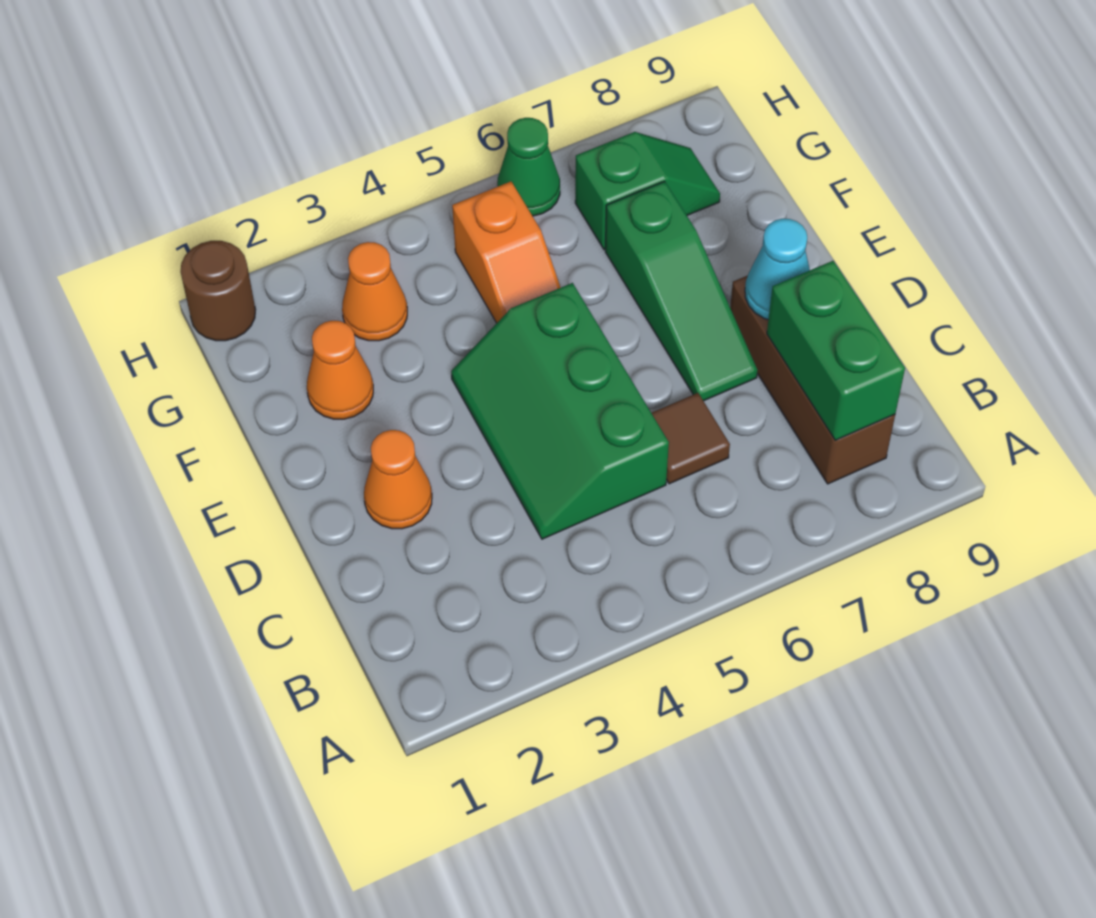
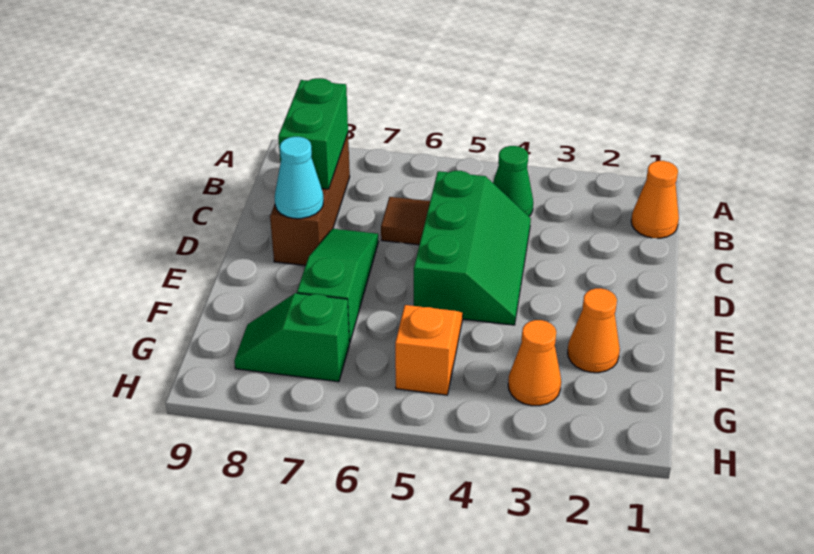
orange 1x1 cone [364,430,432,529] -> orange 1x1 cone moved to [631,161,679,238]
brown 1x1 round brick [180,241,255,341] -> none
green 1x1 cone [497,118,560,216] -> green 1x1 cone moved to [493,146,533,216]

